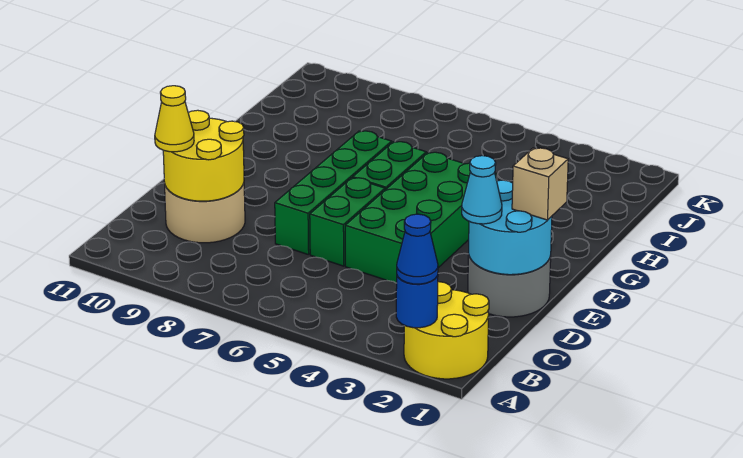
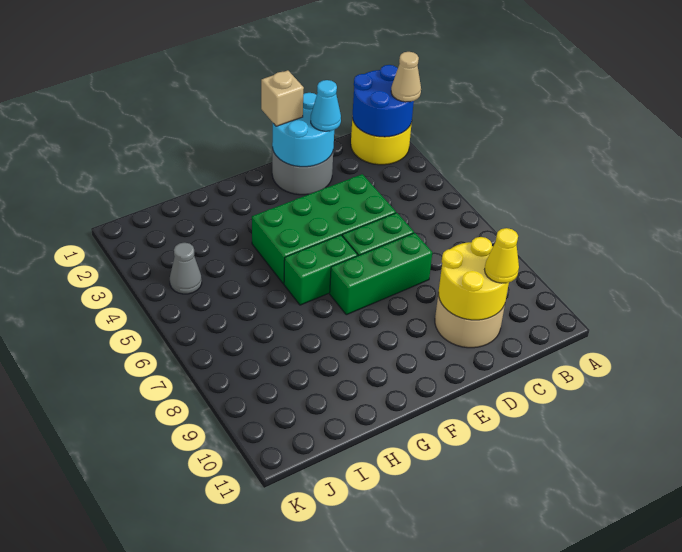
blue 1x1 round brick [396,276,438,328] -> blue 2x2 round brick [352,65,414,137]
blue 1x1 cone [397,214,438,284] -> tan 1x1 cone [391,52,421,102]
green 1x4 brick [275,131,392,255] -> green 1x3 brick [330,233,432,315]
none -> grey 1x1 cone [170,243,202,294]

